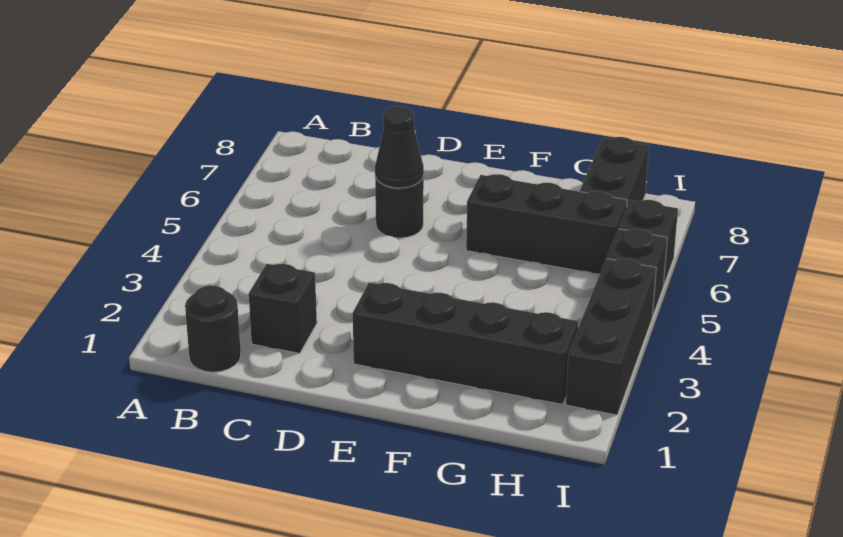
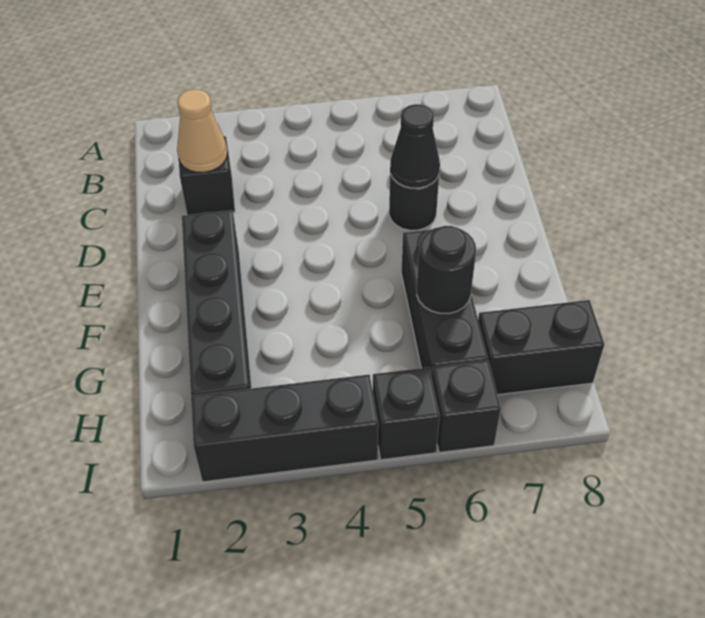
black 1x1 round brick [185,286,241,372] -> black 1x1 round brick moved to [417,226,476,313]
none -> tan 1x1 cone [177,90,228,172]

